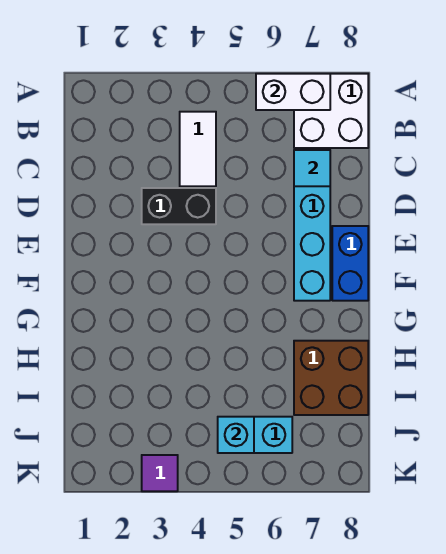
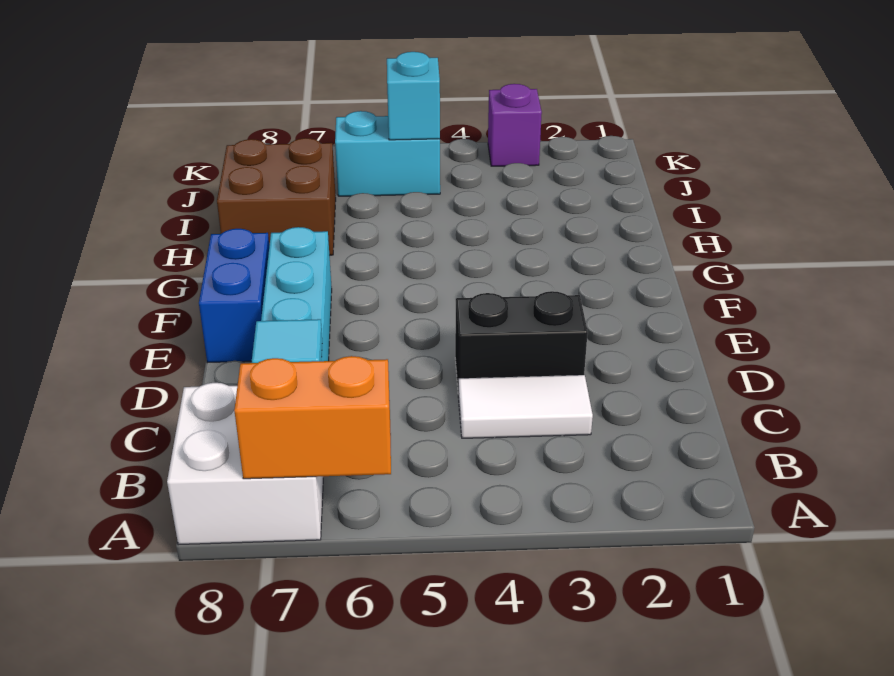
white 1x2 brick [256,74,330,110] -> orange 1x2 brick [234,356,391,479]
white 1x2 tile [180,112,216,186] -> white 1x2 tile turned to [458,375,593,438]
purple 1x1 tile [142,455,178,491] -> purple 1x1 brick [488,84,542,166]

